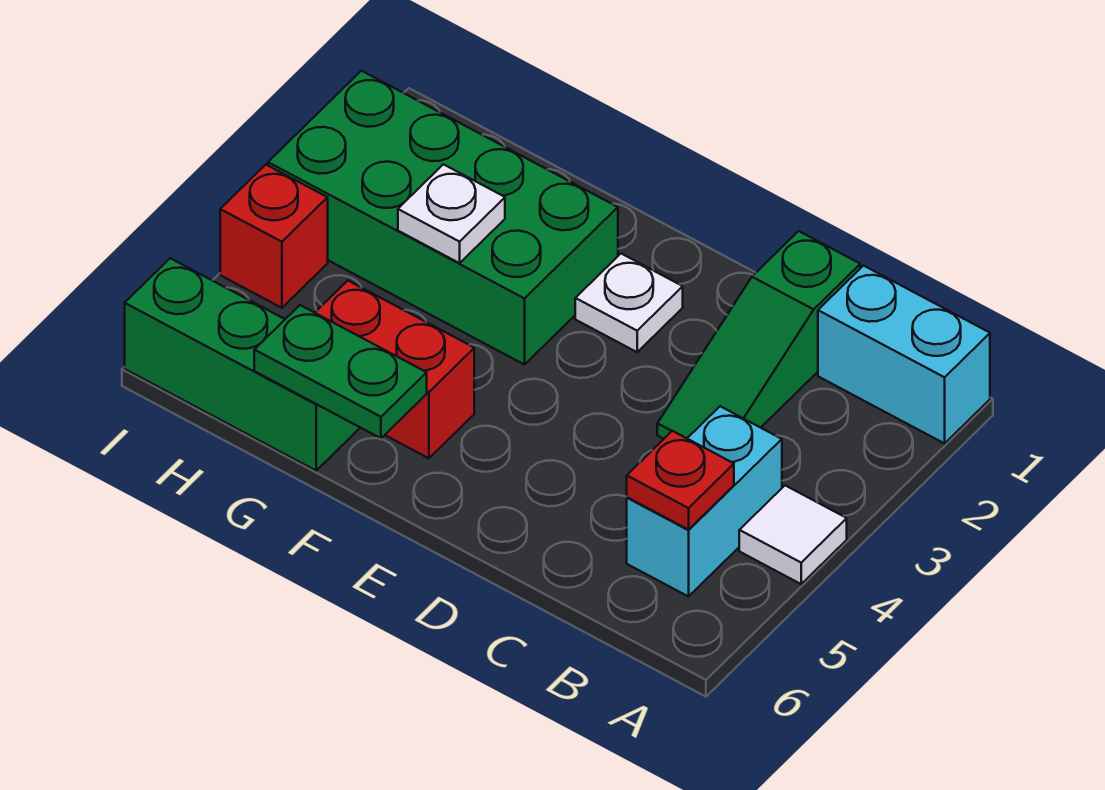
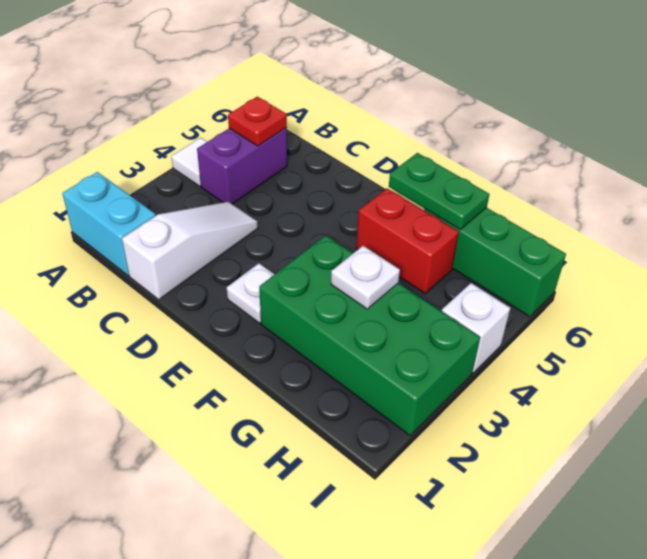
cyan 1x2 brick [627,406,782,597] -> purple 1x2 brick [197,128,287,204]
green 1x3 slope [657,231,860,439] -> white 1x3 slope [122,202,258,300]
red 1x1 brick [220,165,328,308] -> white 1x1 brick [442,283,510,373]

